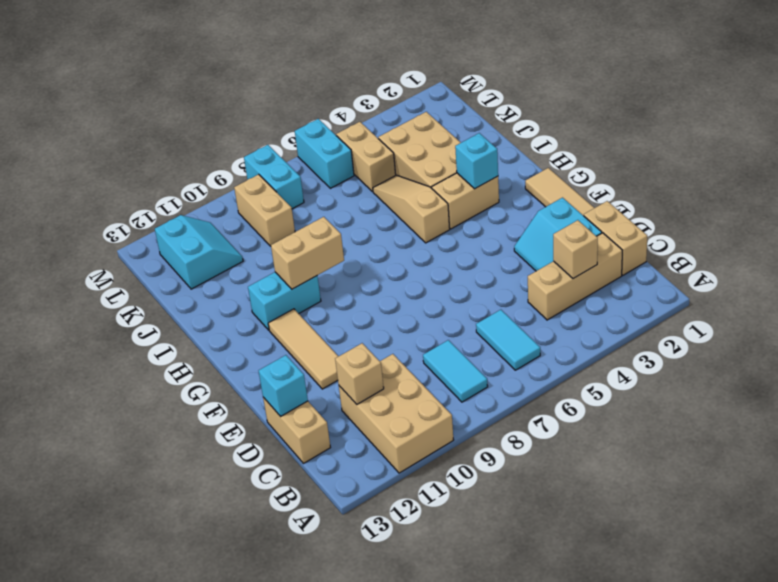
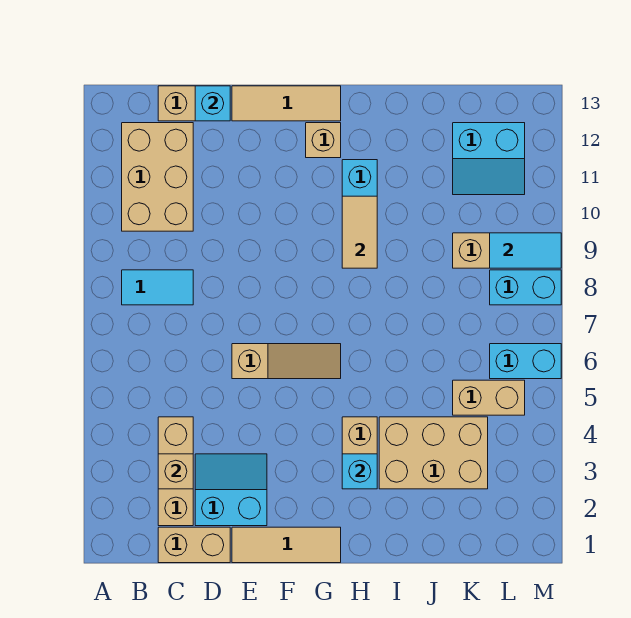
tan 2x3 brick [339,354,453,473] -> tan 2x3 brick turned to [122,123,193,231]
cyan 1x2 tile [476,310,540,370] -> cyan 1x2 tile moved to [490,233,561,268]
tan 1x1 brick [335,343,384,404] -> tan 1x1 brick moved to [306,123,341,158]
tan 1x3 tile [268,309,338,389] -> tan 1x3 tile moved to [232,86,341,121]
tan 1x3 slope [373,175,450,243] -> tan 1x3 slope moved to [232,344,341,379]
tan 1x2 brick [271,217,344,289] -> tan 1x2 tile [342,196,377,268]

